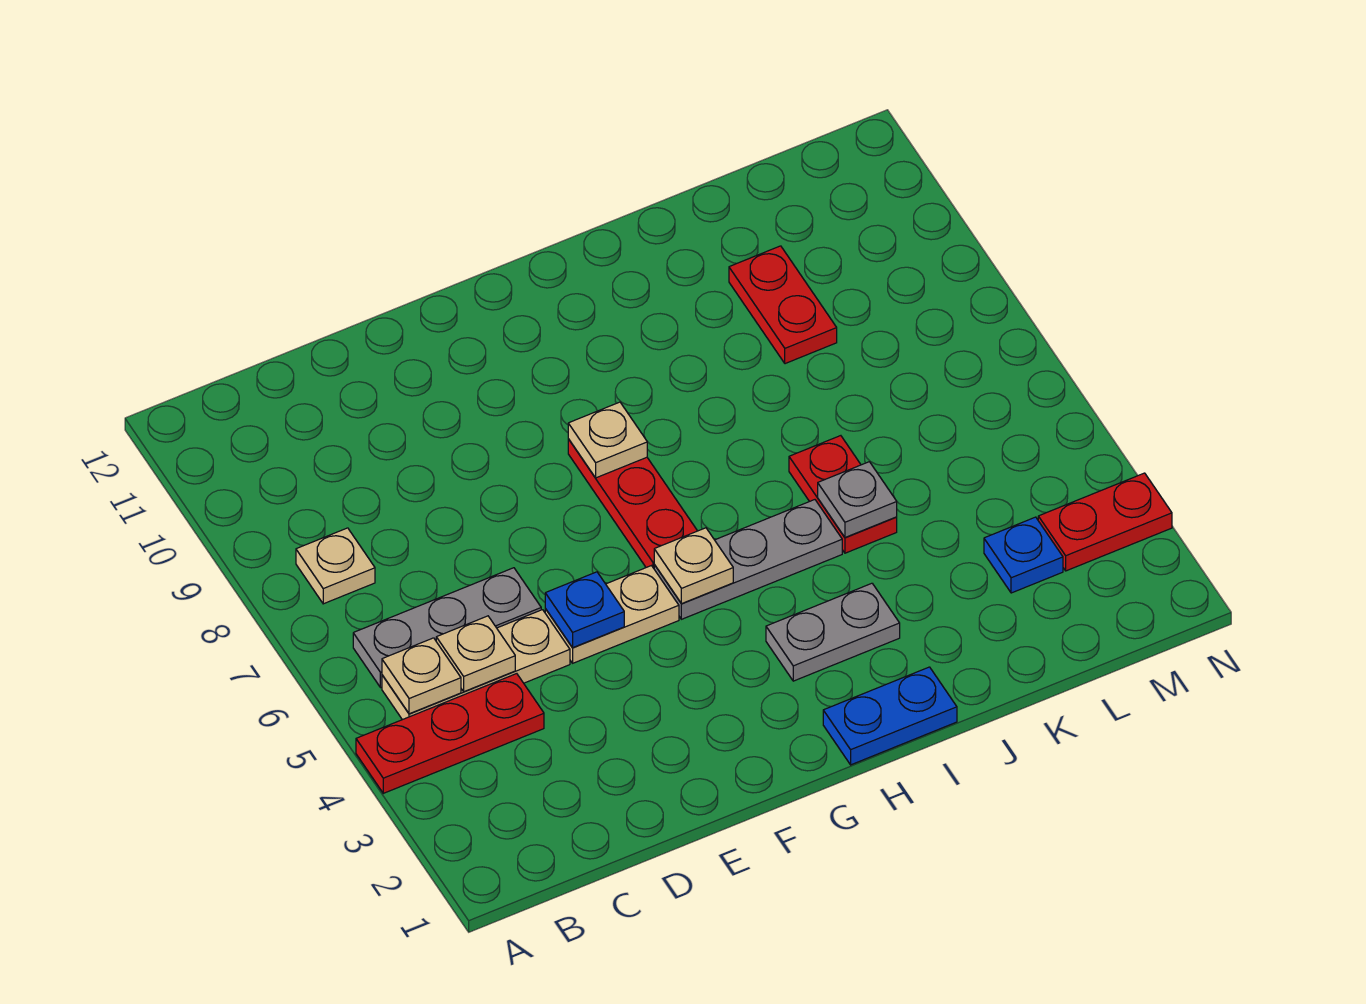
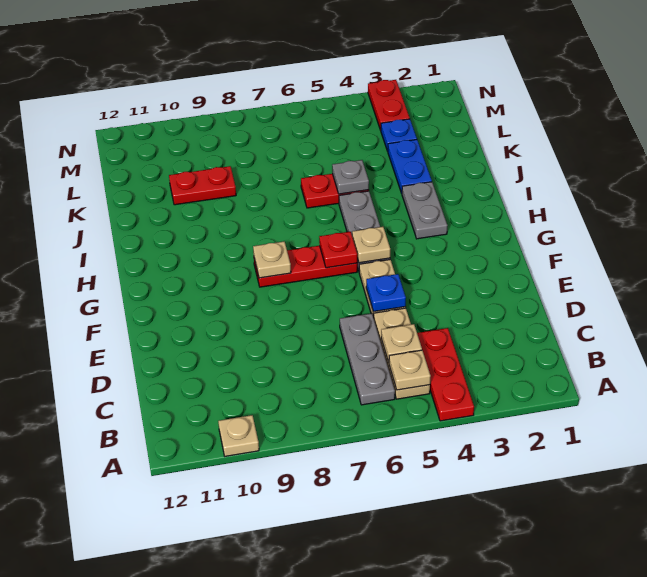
tan 1x1 plate [296,528,375,604] -> tan 1x1 plate moved to [218,415,259,456]
none -> red 1x1 plate [319,232,357,268]
blue 1x2 plate [823,667,957,765] -> blue 1x2 plate moved to [388,140,432,193]

